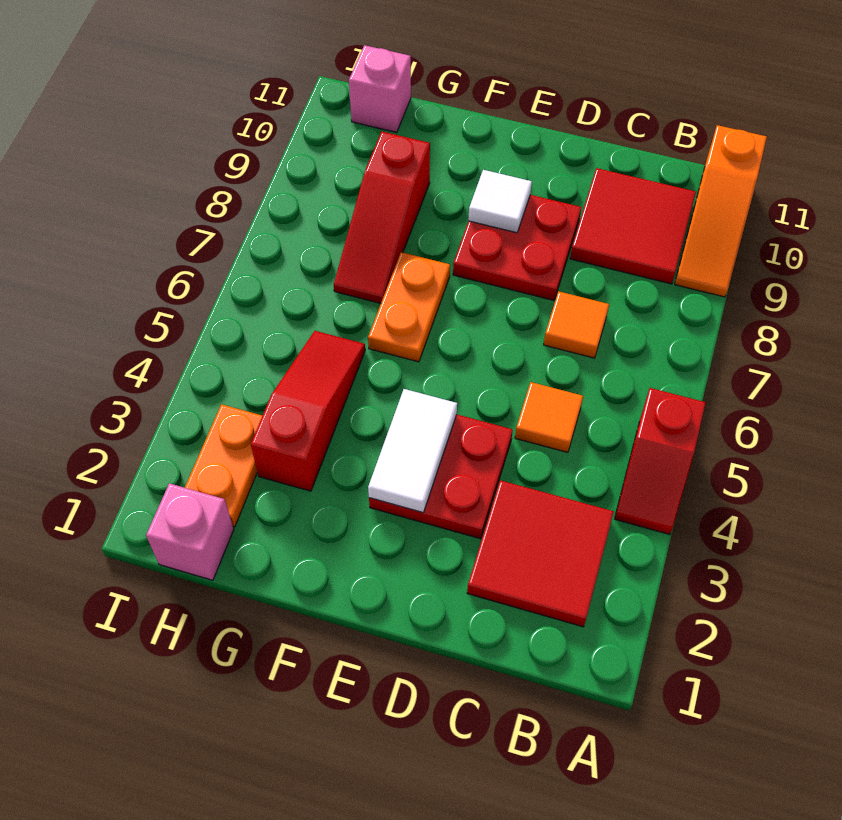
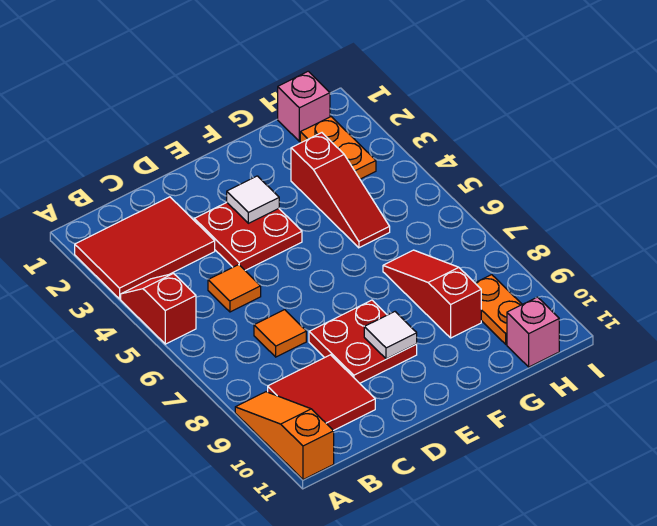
red 2x2 tile [467,480,614,627] -> red 2x3 tile [75,197,215,299]
white 1x2 tile [368,389,457,513] -> white 1x1 tile [227,176,279,223]
orange 1x2 plate [368,252,450,362] -> orange 1x2 plate moved to [475,275,522,344]

